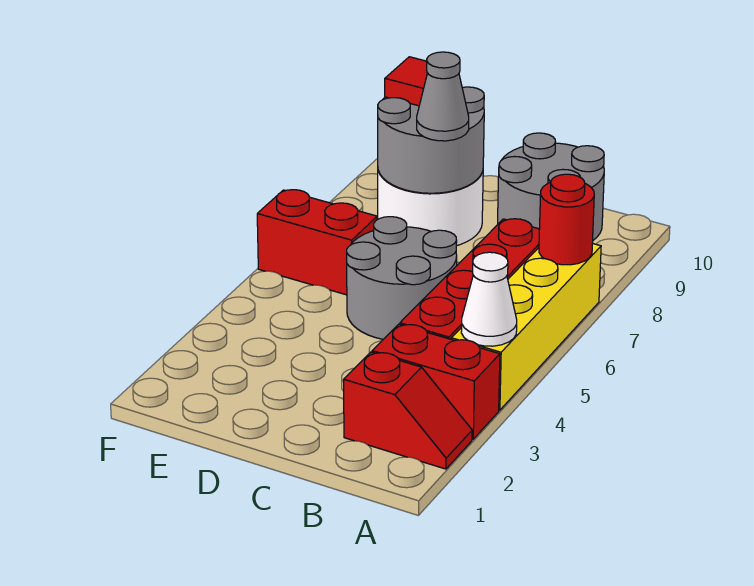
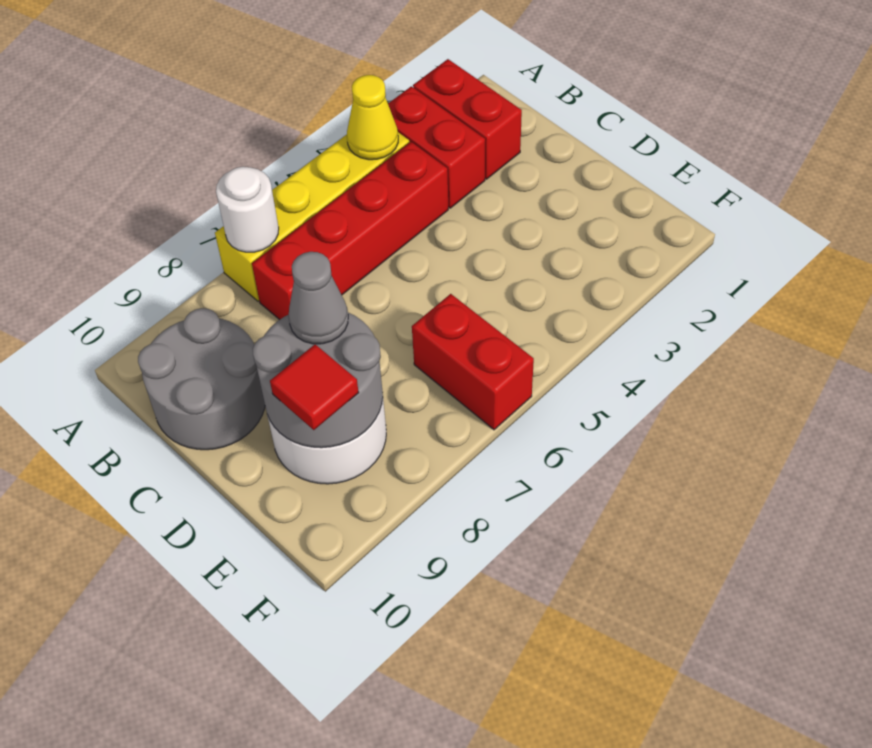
red 1x2 slope [344,352,472,469] -> red 1x2 brick [413,59,522,179]
white 1x1 cone [461,252,517,346] -> yellow 1x1 cone [347,75,398,160]
red 1x1 round brick [539,174,594,265] -> white 1x1 round brick [216,167,279,252]
grey 2x2 round brick [347,217,457,339] -> none

